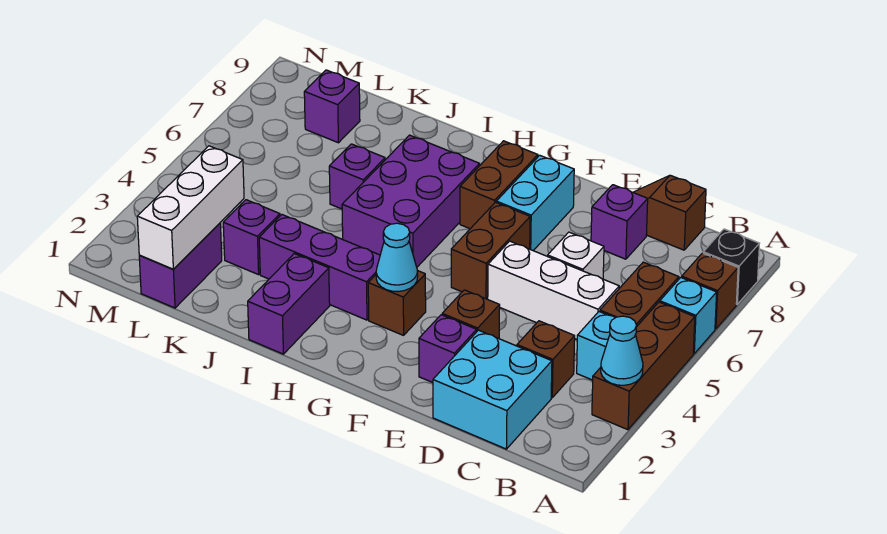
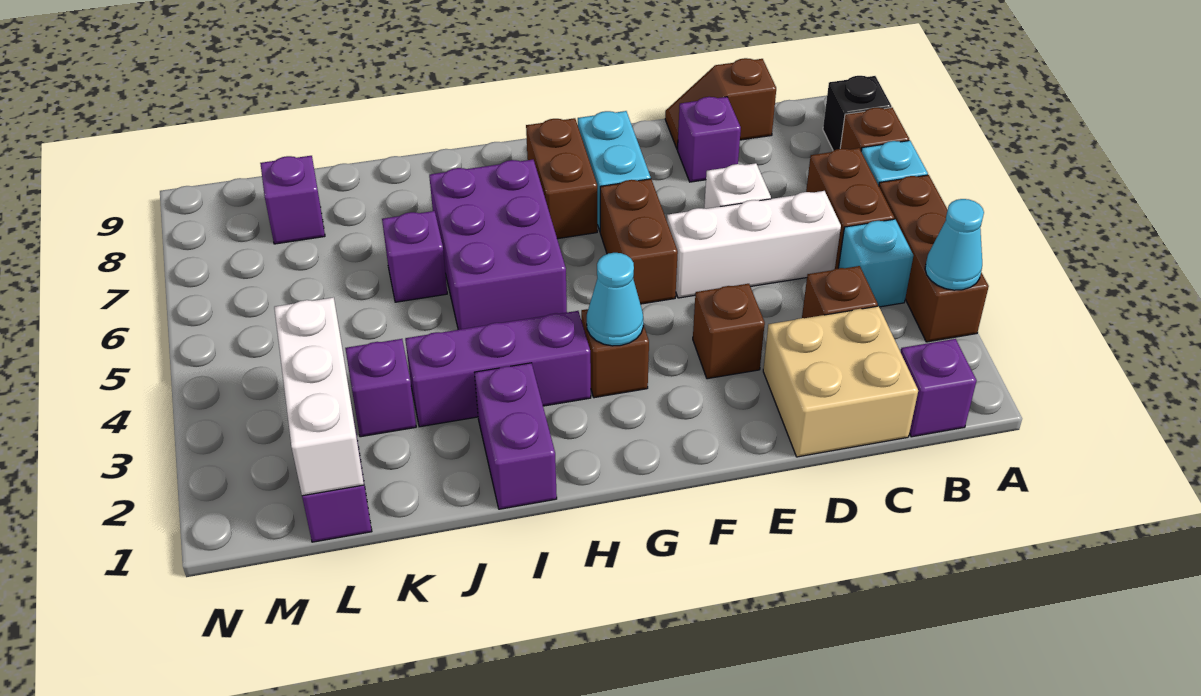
cyan 2x2 brick [433,330,552,449] -> tan 2x2 brick [763,306,918,457]
purple 1x1 brick [419,315,477,383] -> purple 1x1 brick moved to [901,339,977,437]

